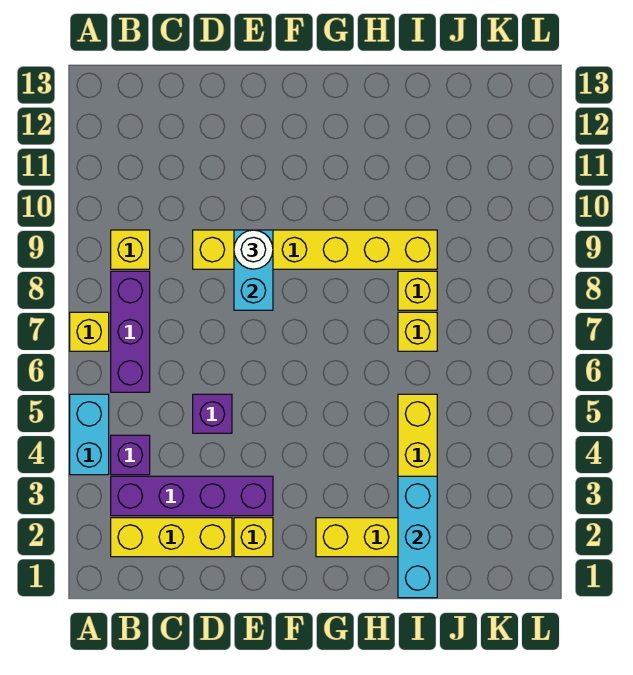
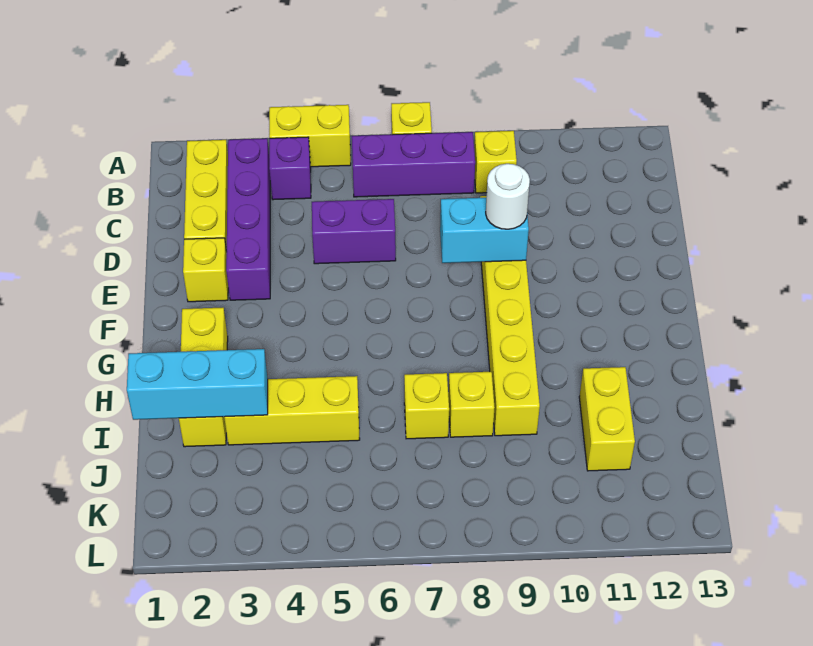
cyan 1x2 brick [70,394,109,475] -> yellow 1x2 brick [269,105,351,167]
purple 1x1 brick [193,394,232,433] -> purple 1x2 brick [312,199,396,264]
none -> yellow 1x2 brick [579,367,635,471]

